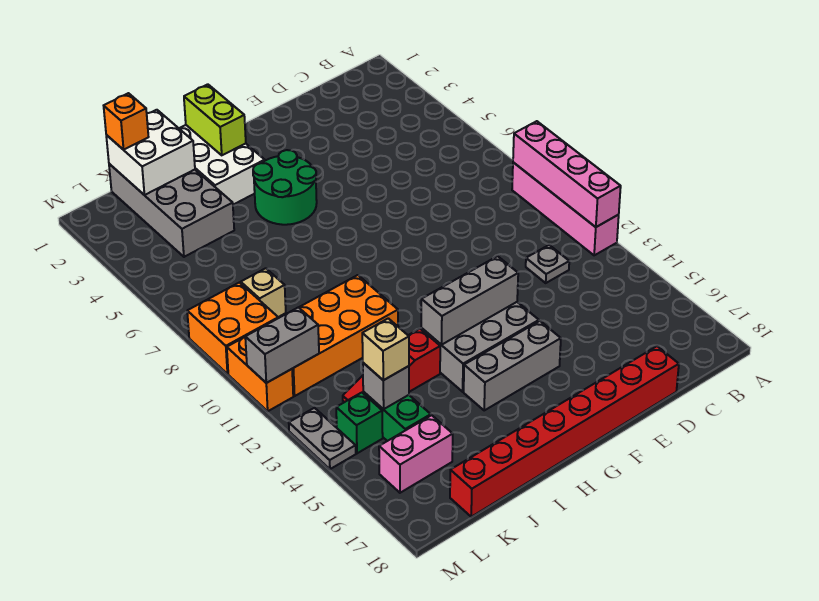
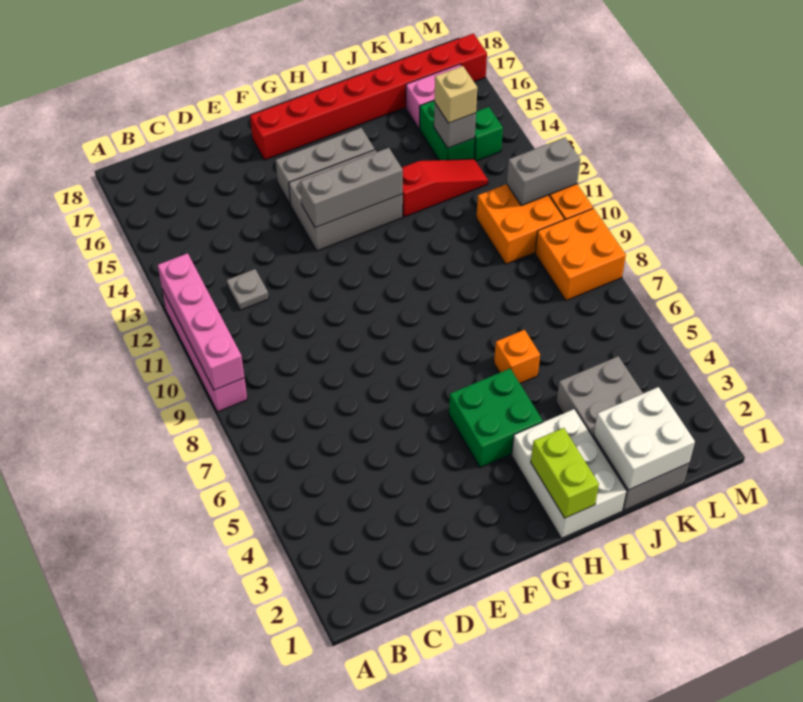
red 1x8 brick [450,346,679,517] -> red 1x8 brick moved to [250,33,487,160]
green 2x2 round brick [253,150,317,225] -> green 2x2 brick [449,369,543,468]
orange 2x4 brick [292,275,398,396] -> orange 2x2 brick [476,184,564,264]
orange 1x1 brick [104,93,148,150] -> orange 1x1 brick moved to [494,330,540,383]
tan 1x1 brick [241,268,286,317] -> none
grey 1x2 plate [289,408,356,469] -> none

